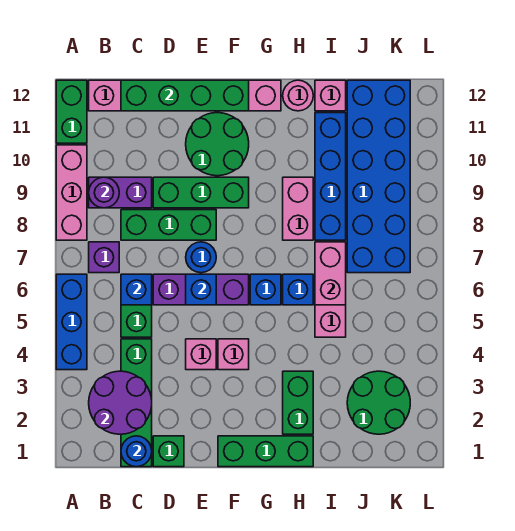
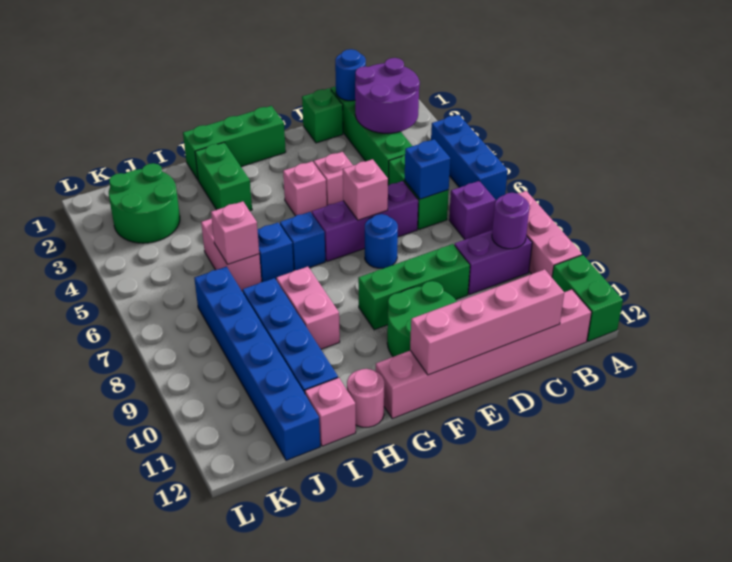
green 1x3 brick [121,210,216,240] -> none
green 1x4 brick [121,80,249,111] -> pink 1x4 brick [410,269,564,375]
blue 1x1 brick [186,274,216,305] -> pink 1x1 brick [343,159,388,220]
pink 1x2 brick [315,242,346,305] -> pink 1x1 brick [211,201,259,264]
blue 2x6 brick [347,80,410,273] -> blue 1x6 brick [194,267,320,461]

